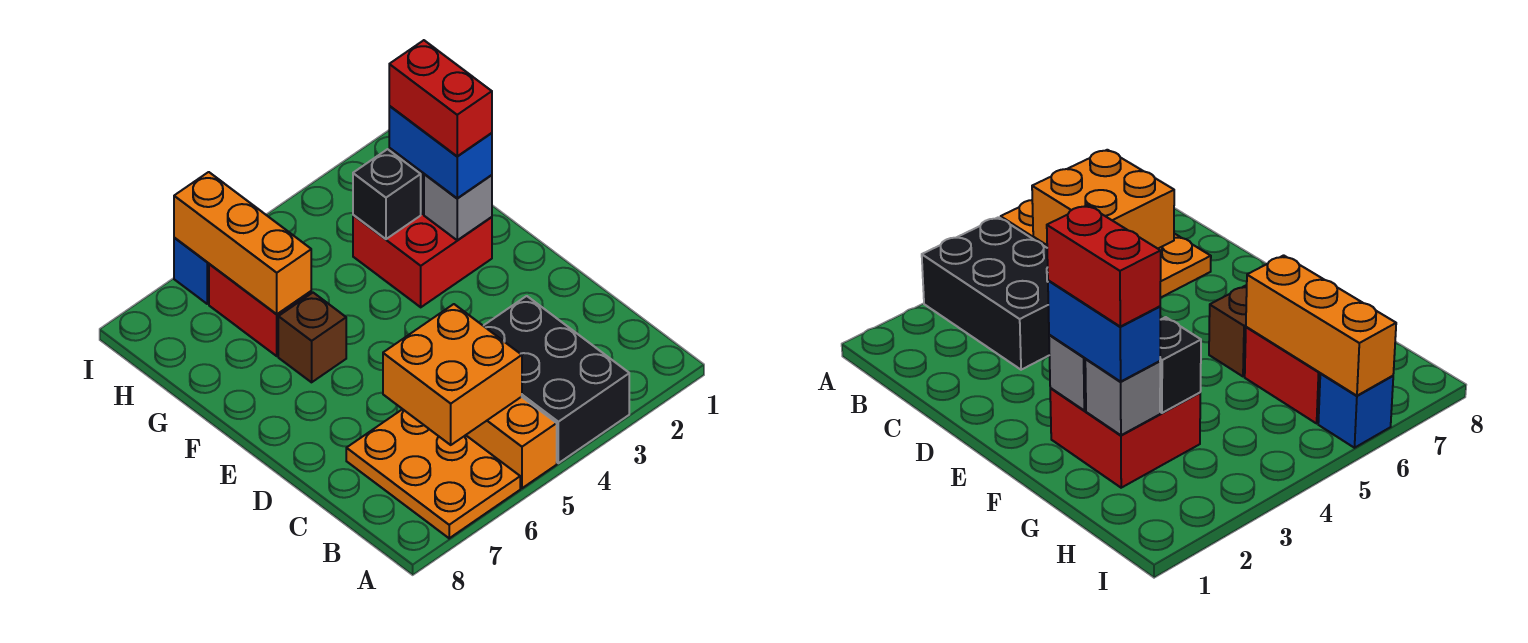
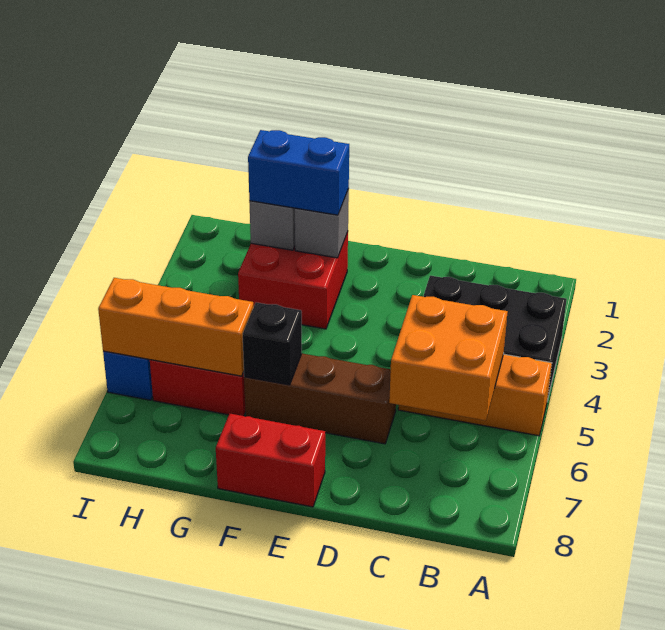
orange 2x3 plate [346,409,520,538] -> none
red 1x2 brick [389,40,492,156] -> red 1x2 brick moved to [216,414,325,507]
brown 1x1 brick [278,293,346,382] -> brown 1x3 brick [244,354,396,444]
black 1x1 brick [353,149,421,239] -> black 1x1 brick moved to [243,302,302,385]

